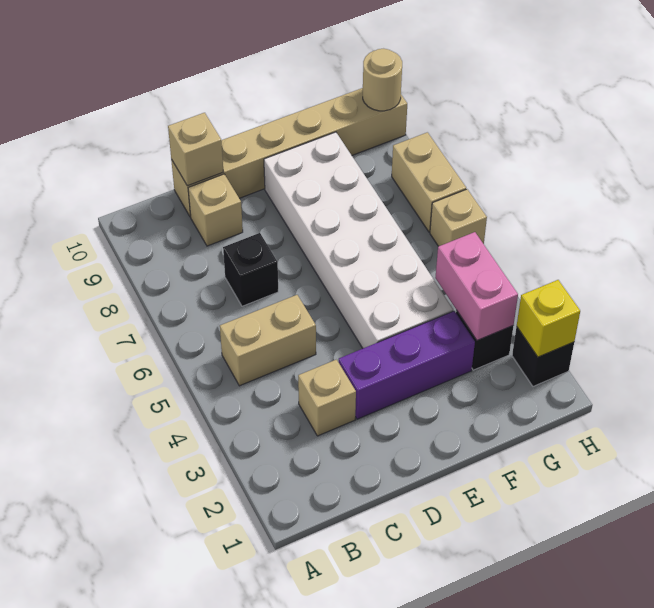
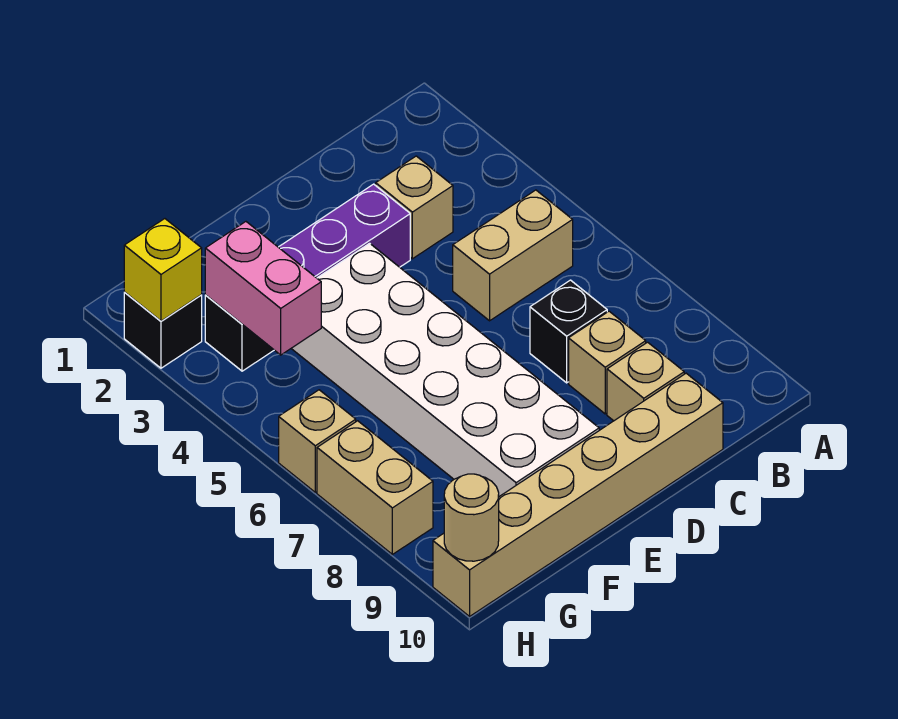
tan 1x1 brick [168,113,223,186] -> tan 1x1 brick moved to [569,311,646,414]

